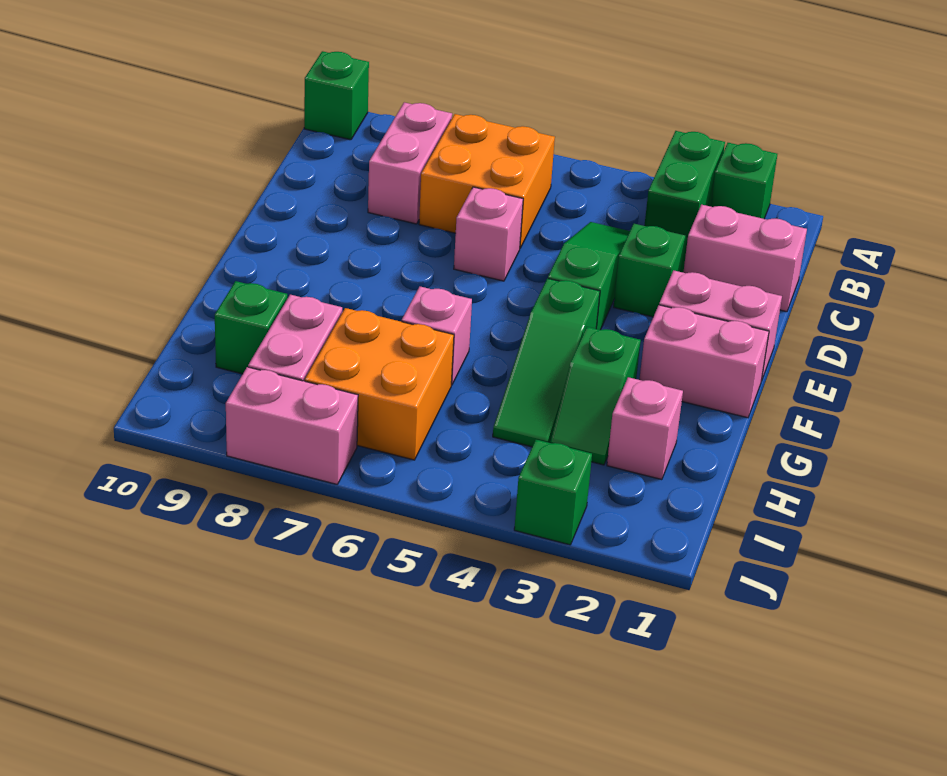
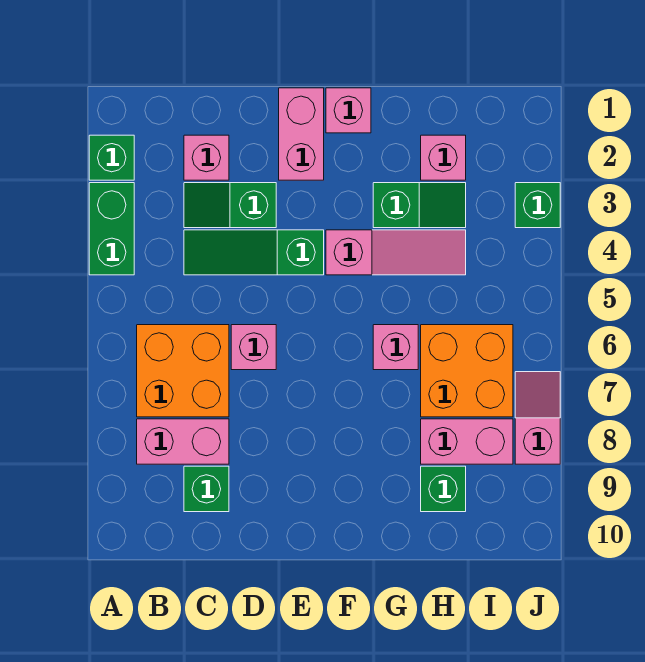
green 1x2 brick [644,131,725,238] -> green 1x2 brick turned to [89,183,134,275]
green 1x1 brick [304,51,369,140] -> green 1x1 brick moved to [184,466,229,512]
pink 1x2 brick [683,205,807,312] -> pink 1x1 brick [184,135,229,180]
pink 1x2 brick [639,305,769,418] -> pink 1x1 brick [326,88,371,133]
green 1x3 slope [493,278,600,447] -> pink 1x3 slope [326,230,466,275]
pink 1x2 brick [226,367,358,484] -> pink 1x2 slope [515,372,560,464]

